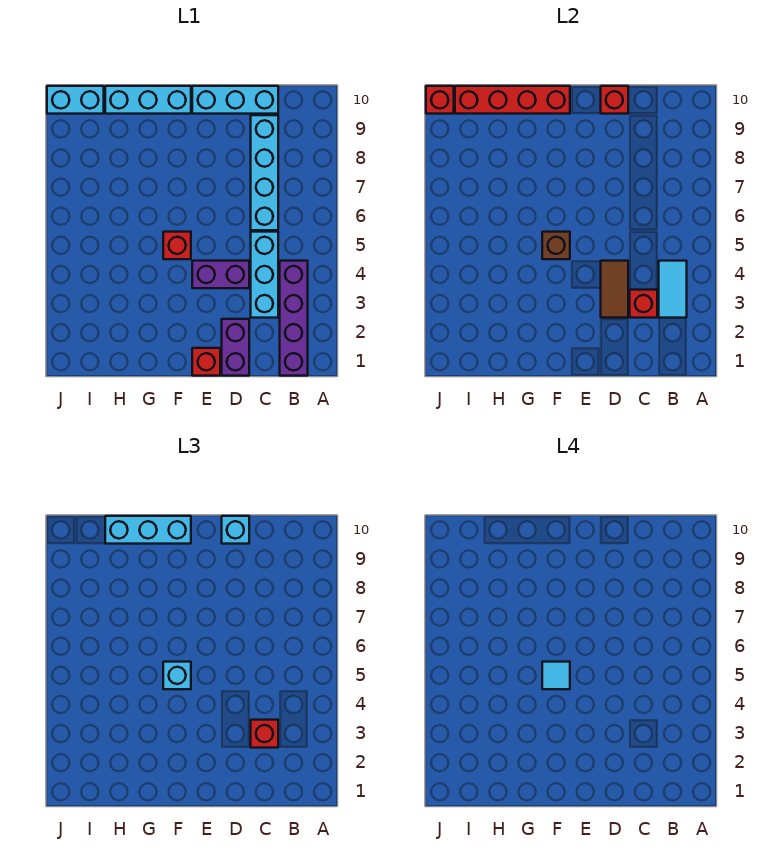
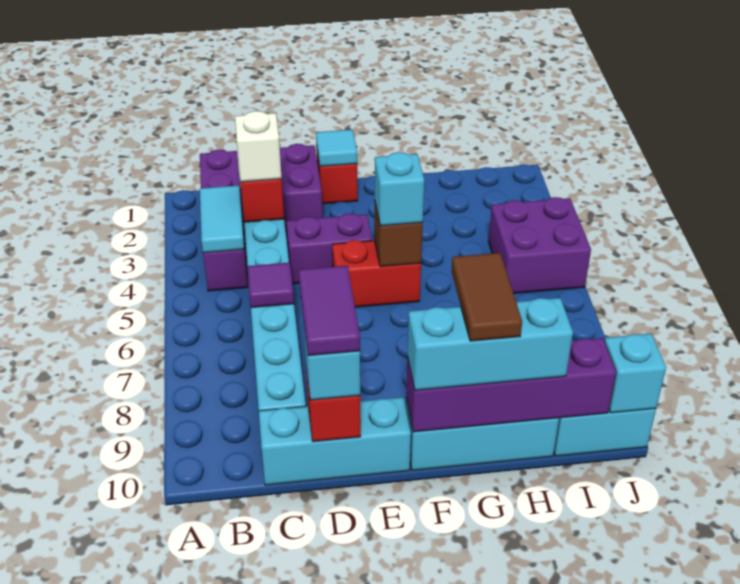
red 1x1 brick [251,720,278,748] -> white 1x1 brick [235,111,282,182]
none -> purple 1x1 tile [247,263,294,308]
brown 1x2 tile [601,261,628,318] -> brown 1x2 tile moved to [451,253,522,341]
none -> purple 1x2 tile [299,266,360,356]
red 1x1 brick [163,232,191,259] -> red 1x2 brick [332,240,421,307]
cyan 1x1 tile [542,662,570,689] -> cyan 1x1 tile moved to [316,130,357,166]
red 1x4 brick [455,86,570,114] -> purple 1x4 brick [406,338,616,432]
none -> purple 2x2 brick [489,197,591,293]
red 1x1 brick [426,86,454,114] -> cyan 1x1 brick [605,334,666,413]

